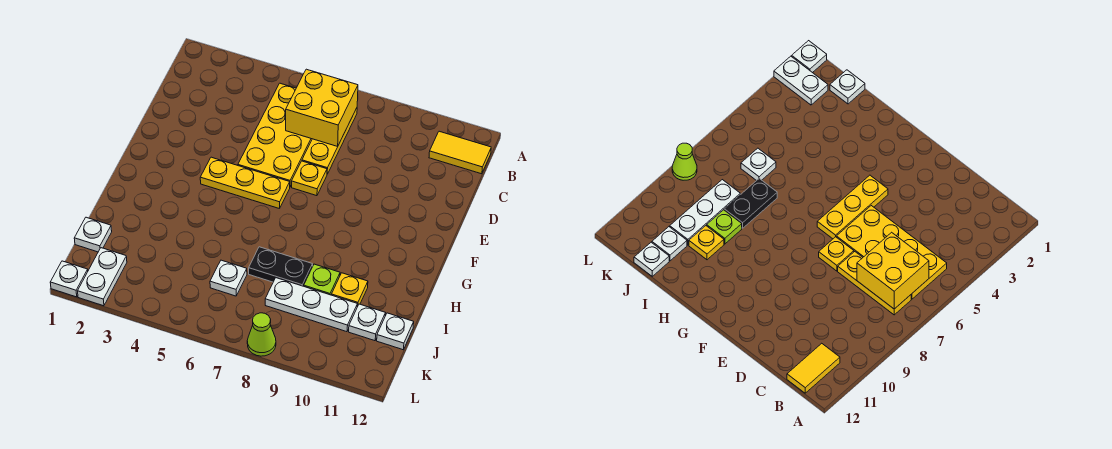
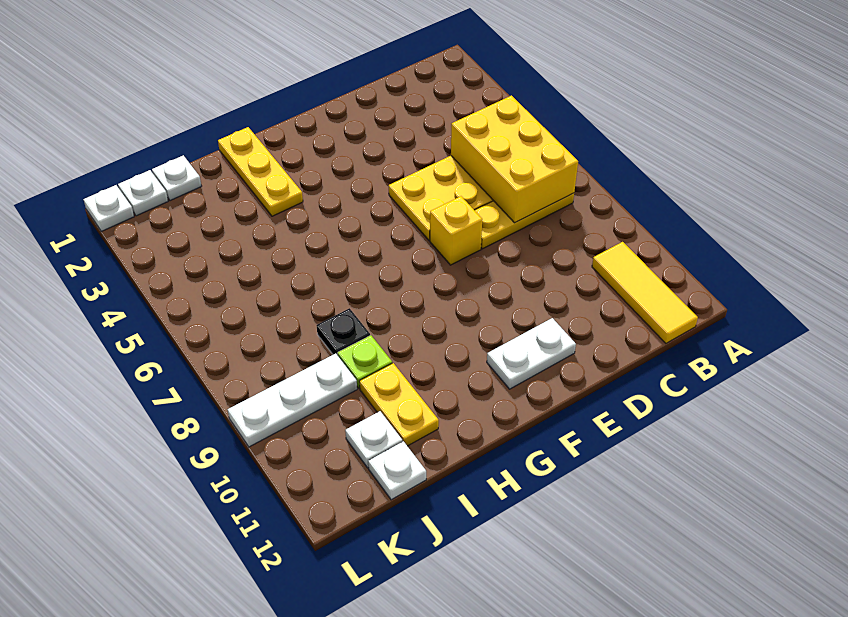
yellow 2x2 brick [286,69,358,146] -> yellow 2x3 brick [451,96,578,223]
yellow 1x2 tile [429,131,491,174] -> yellow 1x3 tile [592,242,698,343]
yellow 1x1 plate [292,161,327,196] -> yellow 1x1 brick [430,196,482,265]
yellow 1x3 plate [200,157,290,209] -> yellow 1x3 plate moved to [218,127,303,216]
black 1x2 plate [249,247,313,286] -> black 1x1 plate [317,308,370,355]
yellow 1x1 plate [331,273,368,307] -> yellow 1x2 plate [359,363,439,446]
white 1x1 plate [210,260,247,296] -> white 1x1 plate moved to [118,170,168,216]
white 1x3 plate [265,278,357,332] -> white 1x3 plate turned to [228,354,357,447]
white 1x2 plate [78,248,127,306] -> white 1x2 plate moved to [487,318,576,389]
lime 1x1 cone [247,313,276,356] -> none

